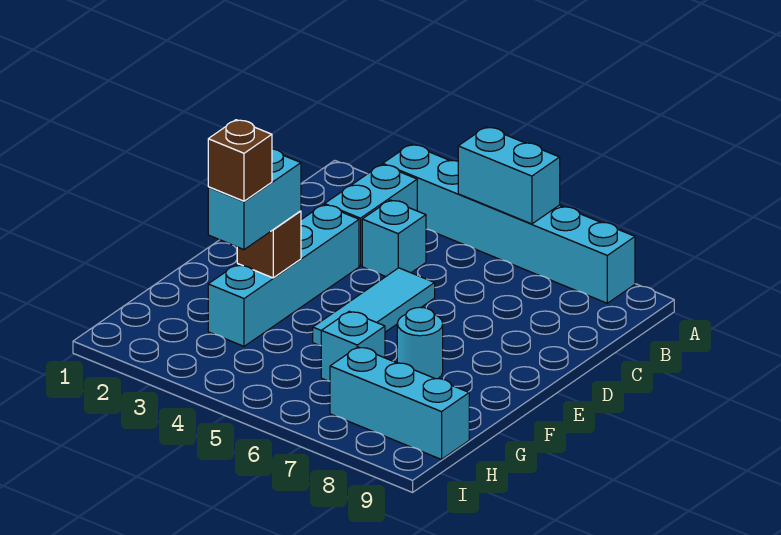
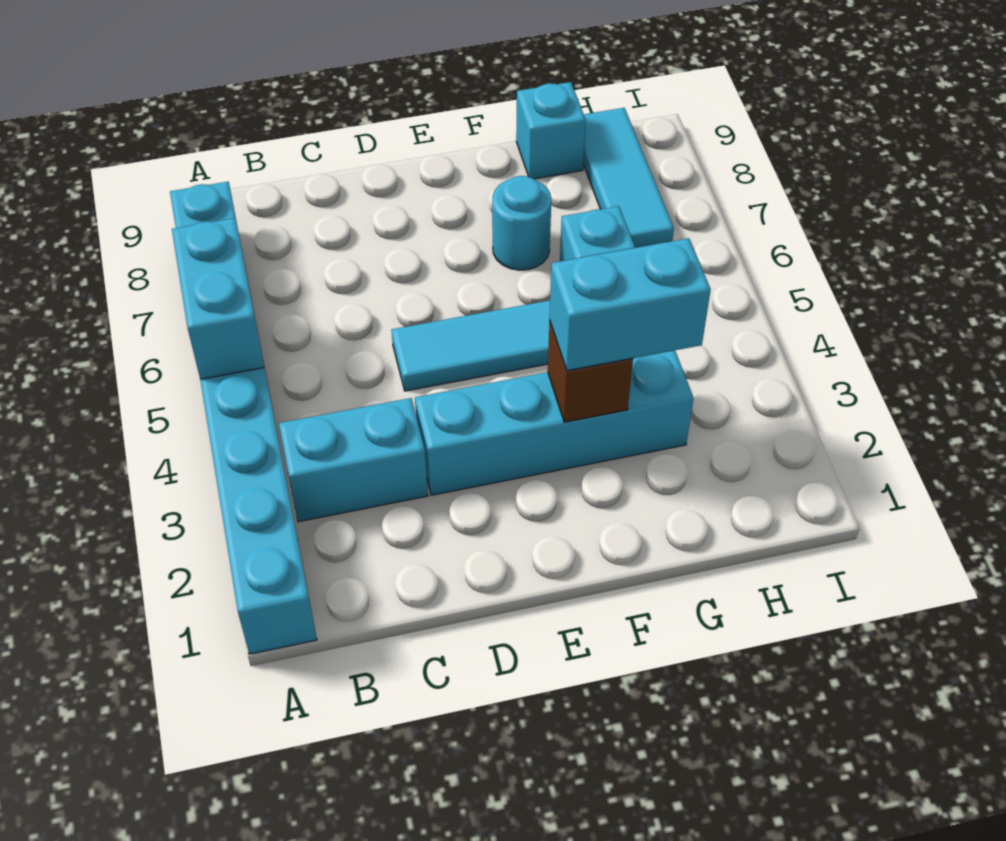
cyan 1x6 brick [383,144,635,303] -> cyan 1x8 brick [170,182,317,654]
cyan 1x1 brick [362,200,426,276] -> cyan 1x1 brick moved to [516,82,586,179]
brown 1x1 brick [208,120,272,201] -> none
cyan 1x3 brick [330,347,469,459] -> cyan 1x3 tile [583,108,674,248]

